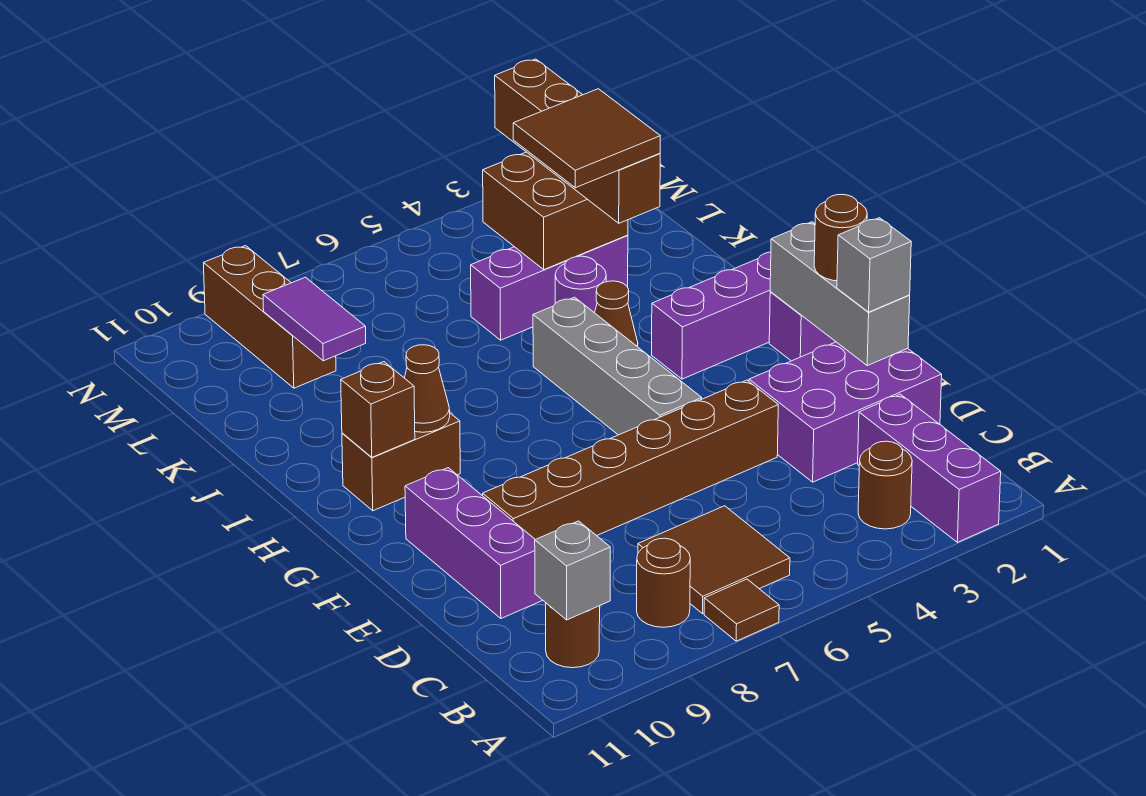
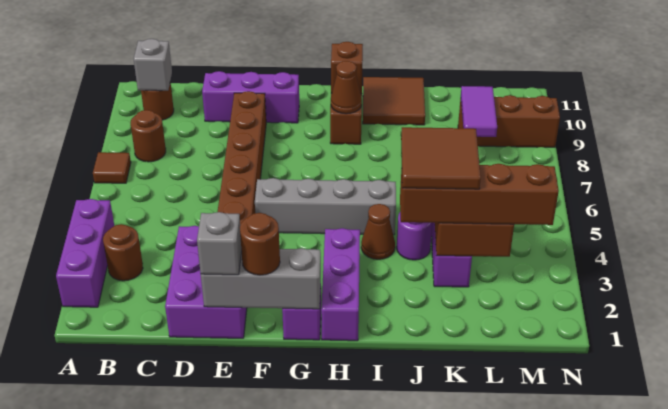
purple 1x3 brick [858,394,1001,542] -> purple 1x3 brick turned to [56,199,114,307]
brown 2x2 tile [638,506,790,613] -> brown 2x2 tile moved to [363,77,425,125]
purple 1x2 tile [263,277,366,361] -> purple 1x2 tile turned to [461,86,497,137]

